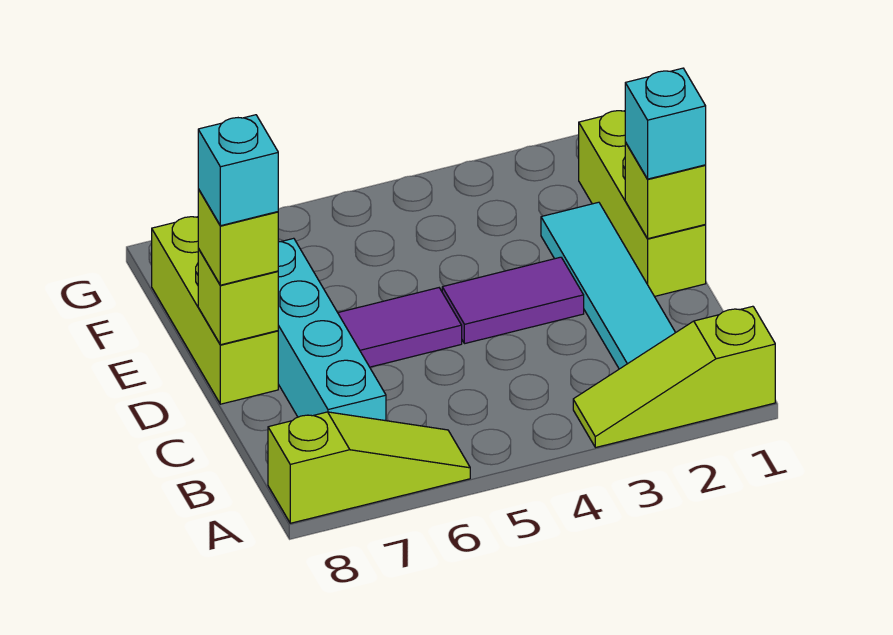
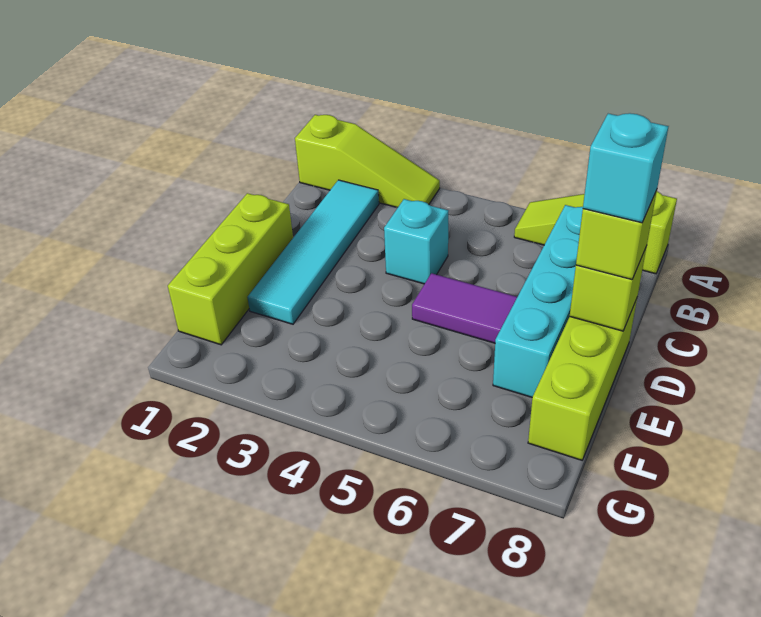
lime 1x1 brick [625,142,706,239] -> none
cyan 1x1 brick [625,68,706,179] -> cyan 1x1 brick moved to [384,199,448,284]
purple 1x2 tile [442,257,584,344] -> none

